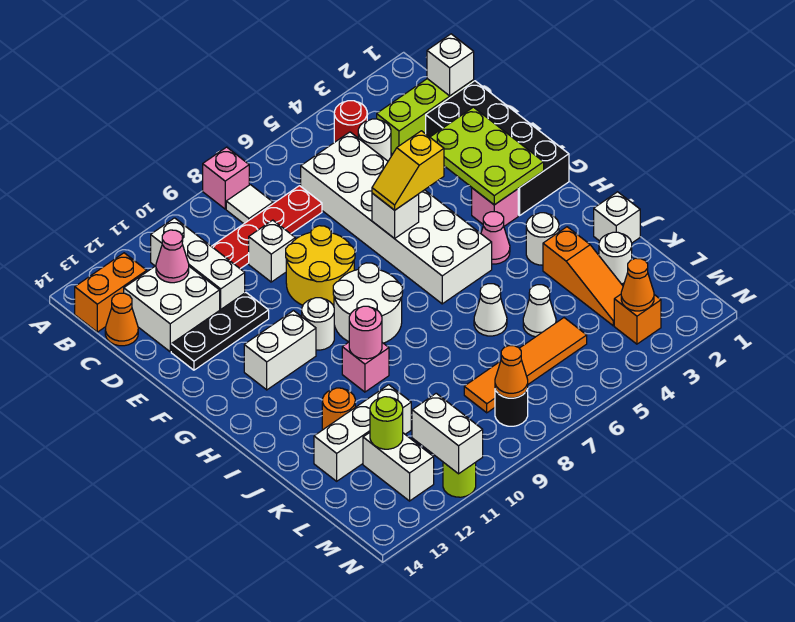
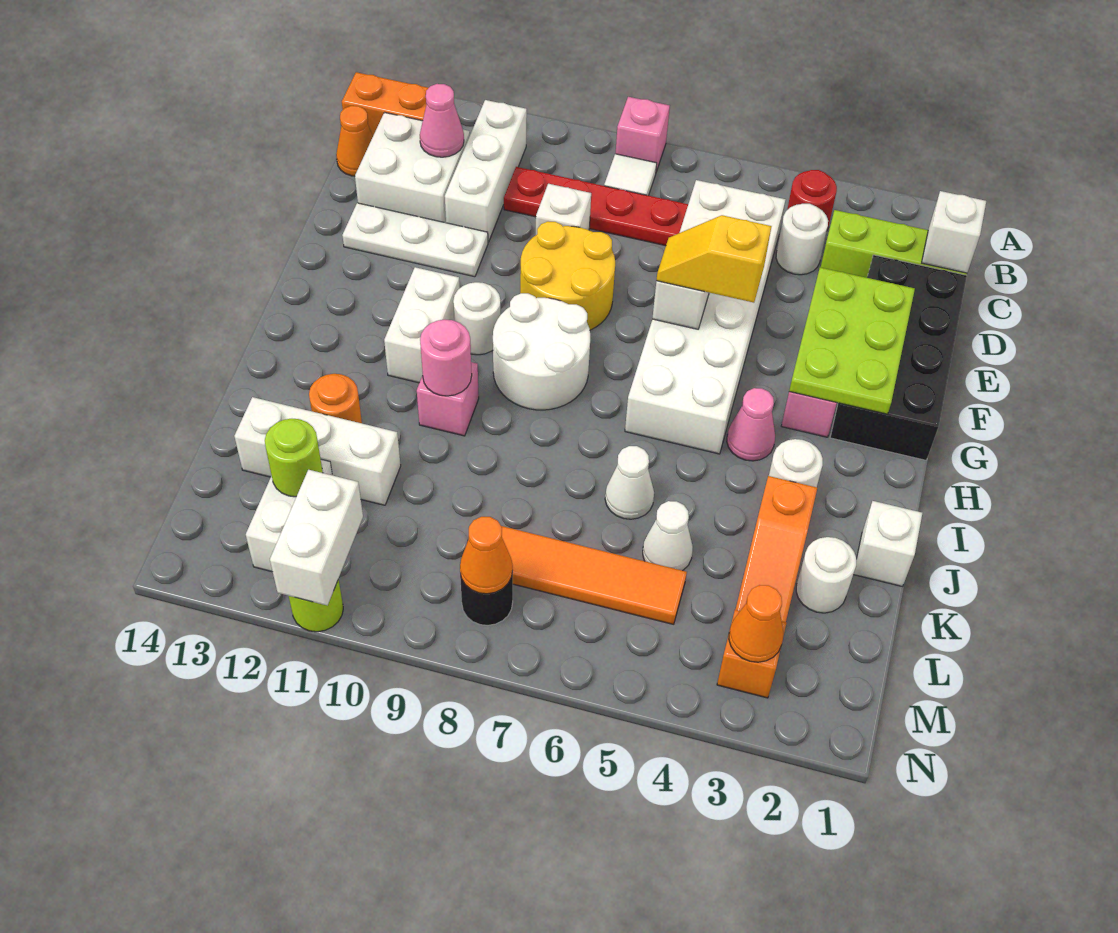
black 1x3 plate [171,293,269,370] -> white 1x3 plate [342,203,488,277]
white 1x2 brick [244,311,316,390] -> white 1x2 brick turned to [384,267,460,383]

